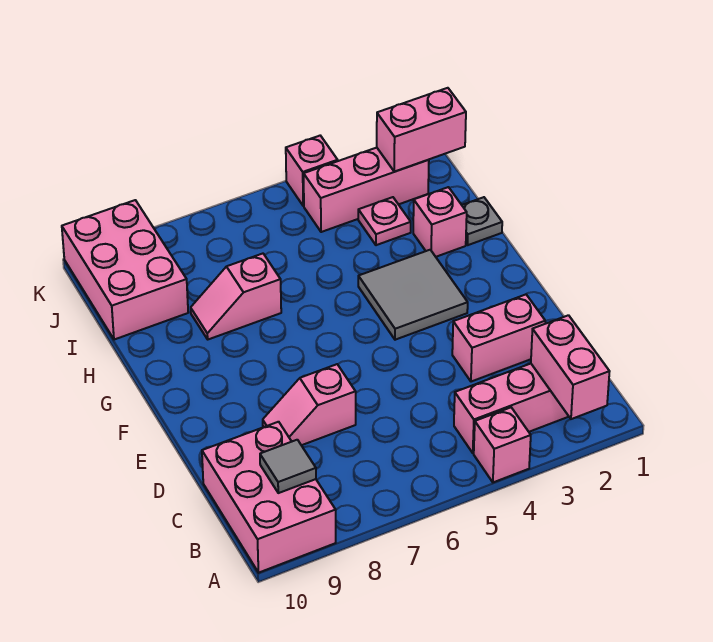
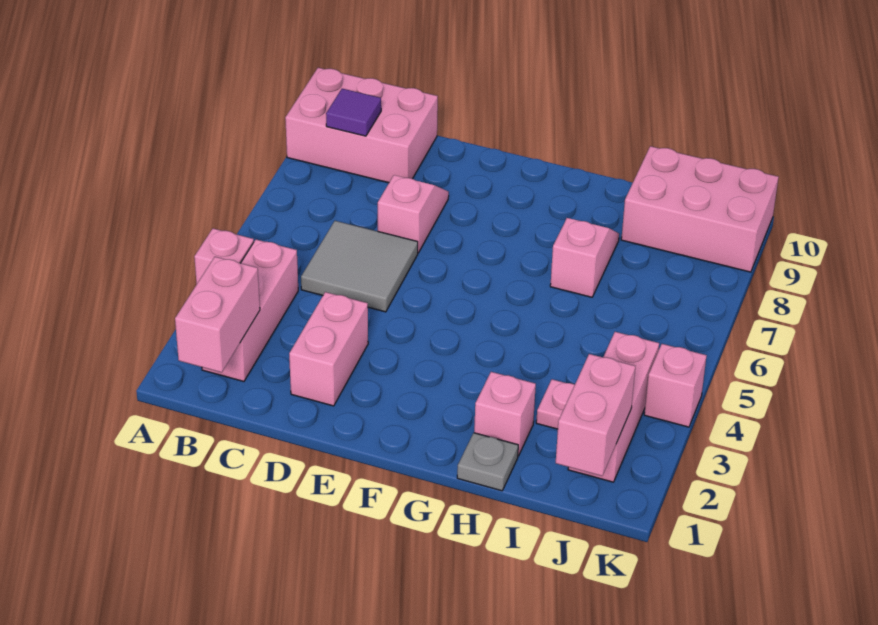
pink 1x2 brick [531,315,610,419] -> pink 1x2 brick turned to [175,257,260,372]
grey 1x1 tile [260,440,316,493] -> purple 1x1 tile [326,89,381,136]
grey 2x2 tile [358,250,468,340] -> grey 2x2 tile moved to [301,221,418,312]

